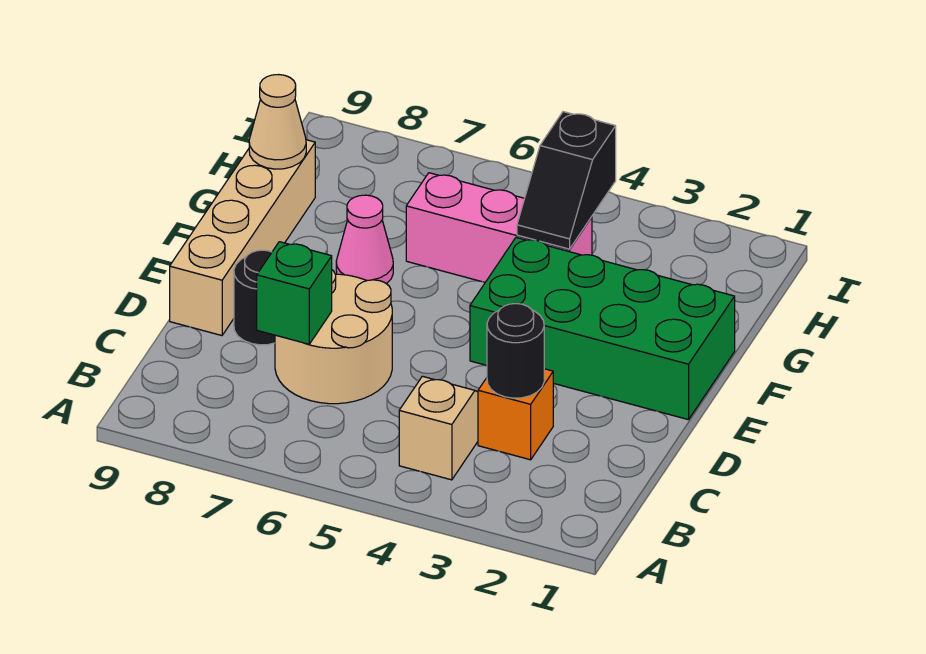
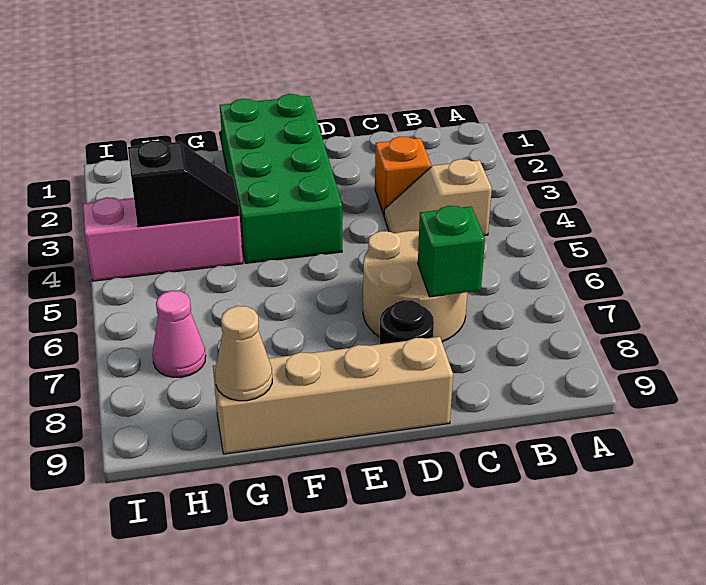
black 1x1 round brick [487,304,544,398] -> none
pink 1x1 cone [336,195,393,284] -> pink 1x1 cone moved to [152,291,206,377]
pink 1x3 brick [406,173,592,282] -> pink 1x3 brick turned to [83,197,243,281]

